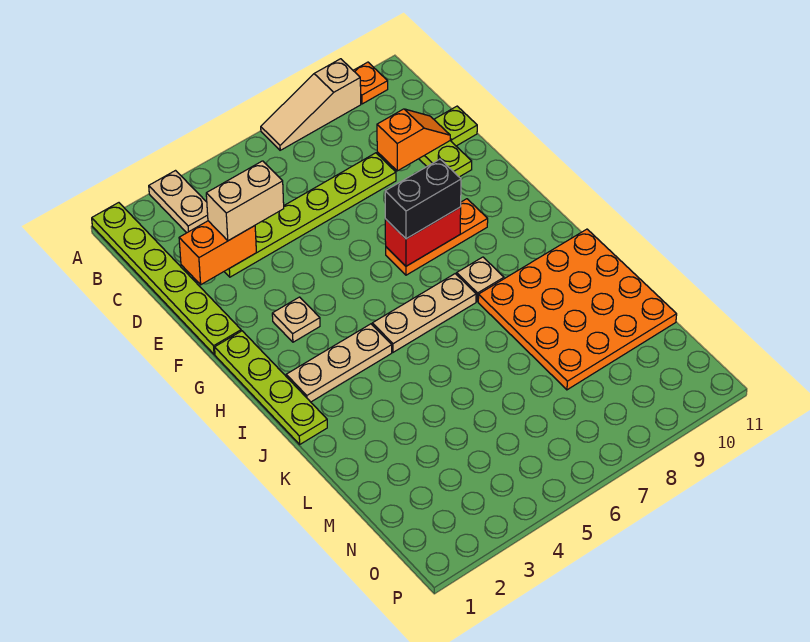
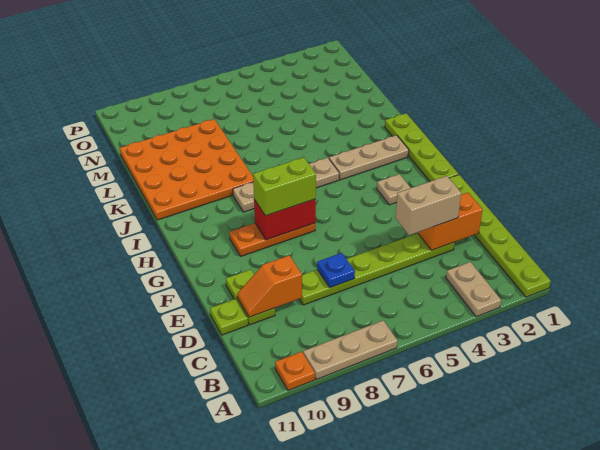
tan 1x3 slope [261,59,361,150] -> tan 1x3 plate [303,321,397,379]
none -> blue 1x1 plate [317,253,355,288]
black 1x2 brick [385,159,461,239] -> lime 1x2 brick [253,157,316,216]

